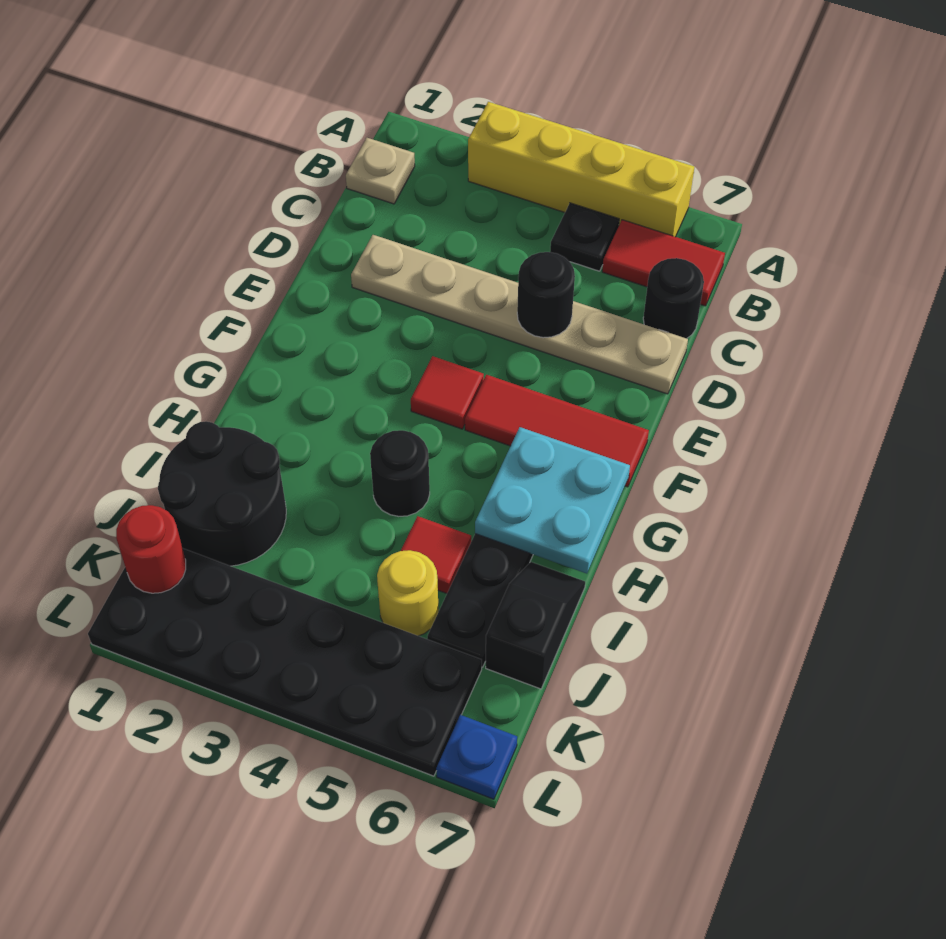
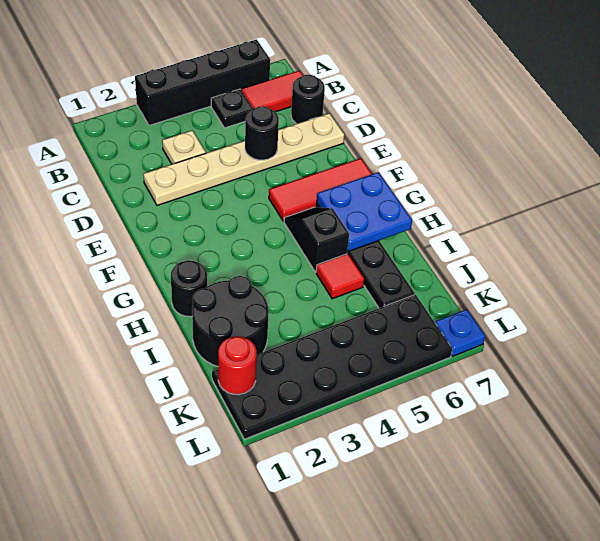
yellow 1x4 brick [468,102,694,237] -> black 1x4 brick [135,39,270,125]
tan 1x1 plate [346,138,415,204] -> tan 1x1 plate moved to [162,131,206,164]
red 1x1 tile [411,356,484,429] -> none
cyan 2x2 plate [475,427,630,574] -> blue 2x2 plate [317,172,412,251]
black 1x1 round brick [370,430,430,516] -> black 1x1 round brick moved to [171,261,207,317]
black 1x2 slope [486,562,585,689] -> black 1x2 slope moved to [284,207,349,272]
yellow 1x1 round brick [377,550,439,636] -> none

